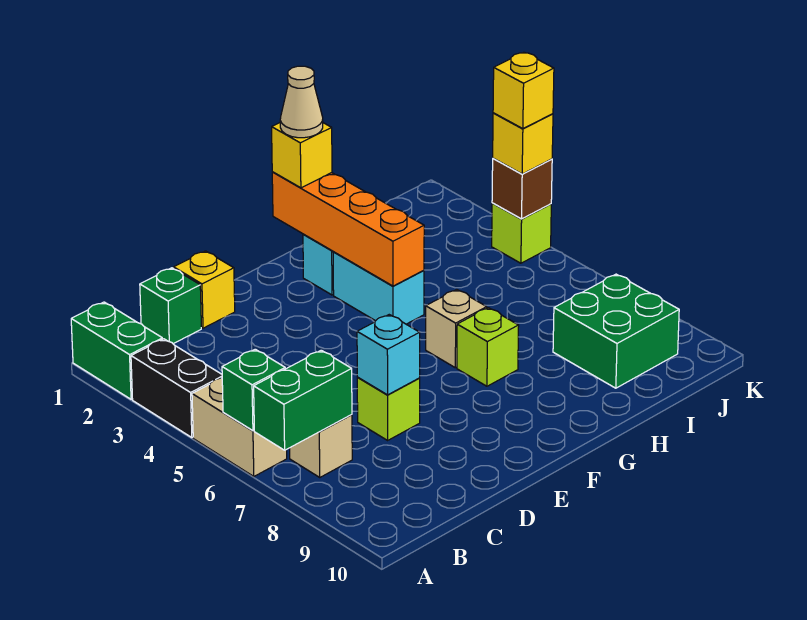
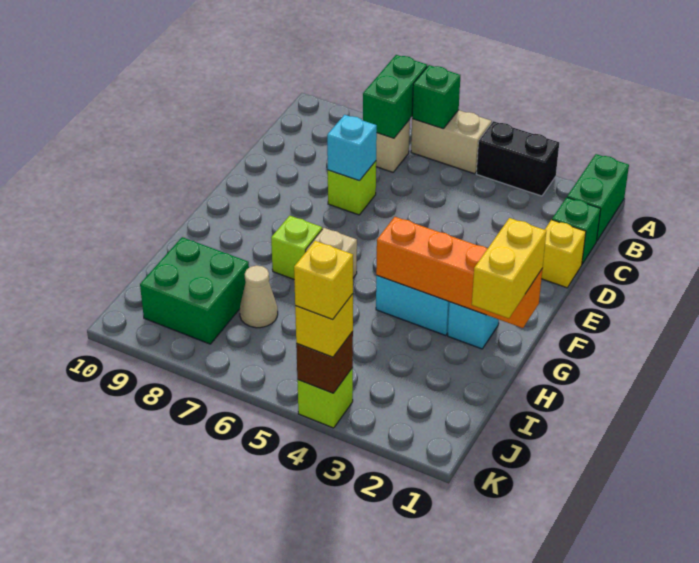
green 1x2 brick [71,302,162,399] -> green 1x2 brick turned to [567,154,629,241]
yellow 1x1 brick [272,123,332,188] -> yellow 1x2 brick [472,218,546,318]
tan 1x1 cone [280,66,323,138] -> tan 1x1 cone moved to [240,265,278,328]

